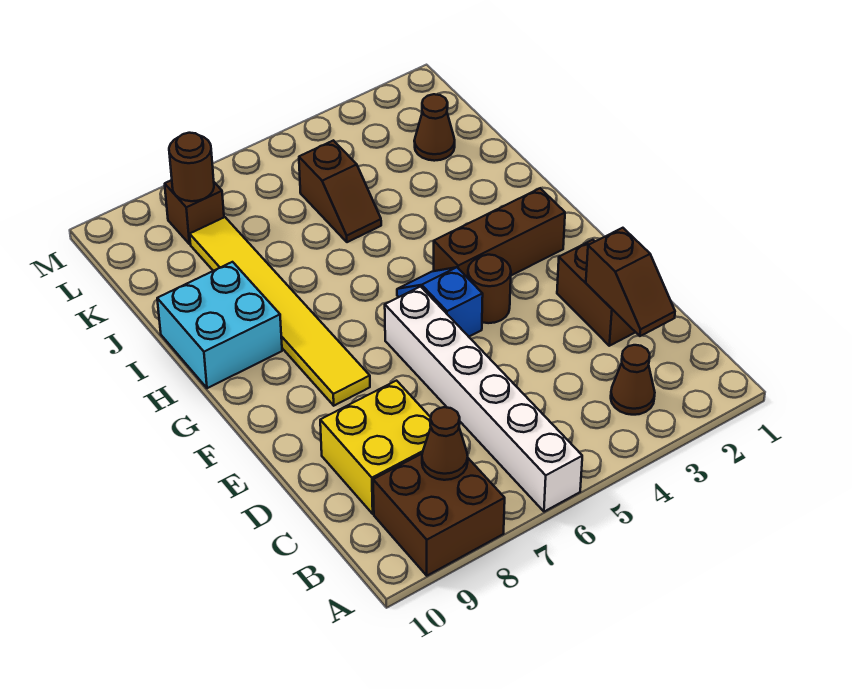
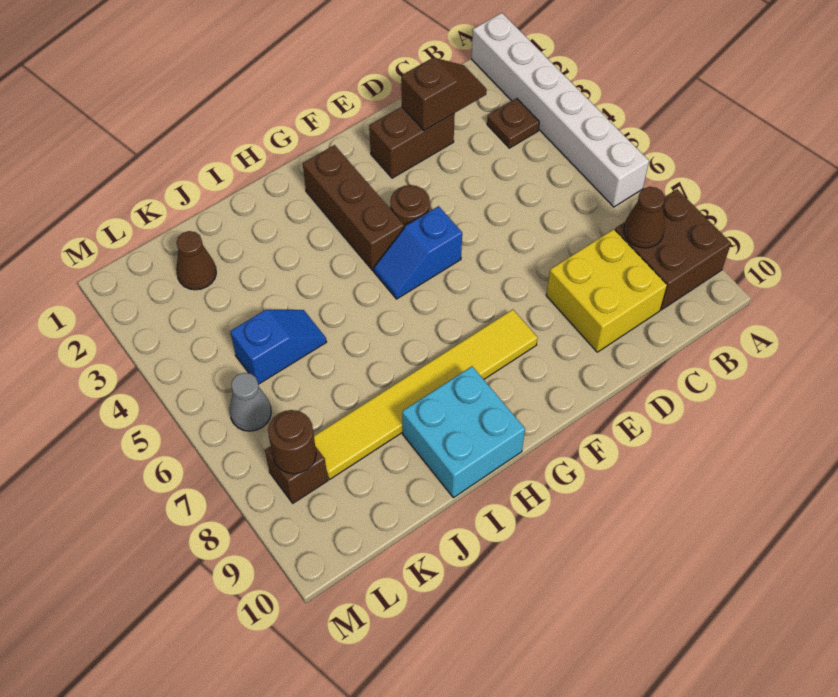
white 1x6 brick [385,287,582,512] -> white 1x6 brick turned to [472,13,649,207]
brown 1x1 cone [611,345,655,415] -> brown 1x1 plate [487,98,539,148]
brown 1x2 slope [299,140,381,242] -> blue 1x2 slope [230,310,326,384]
none -> grey 1x1 cone [229,373,271,431]

